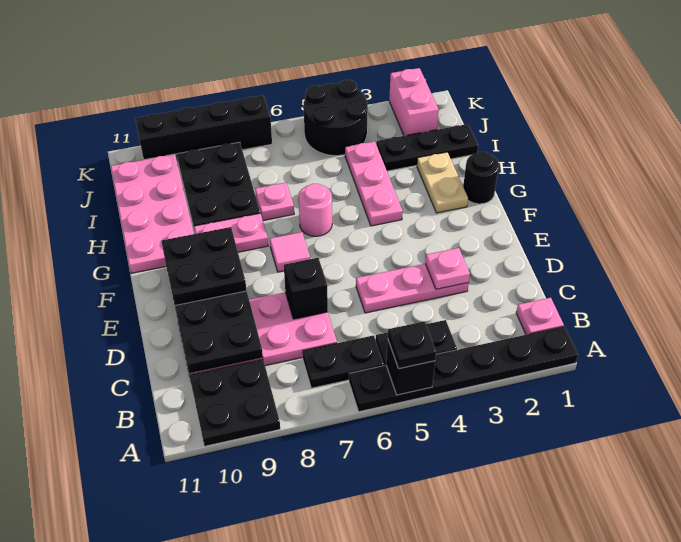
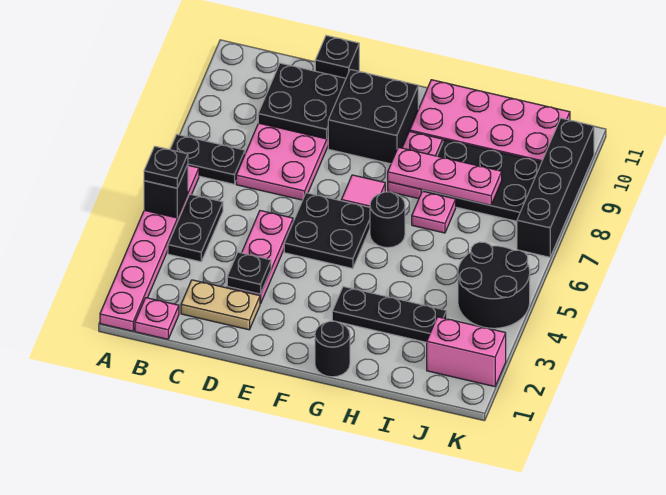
black 1x6 plate [349,326,578,412] -> pink 1x6 plate [100,165,199,331]
black 2x2 plate [189,359,280,446] -> black 2x2 plate moved to [284,193,370,269]
black 1x2 plate [302,335,384,388] -> black 1x2 plate turned to [170,135,245,184]
pink 1x1 plate [425,248,470,289] -> black 1x1 plate [227,252,271,294]
black 1x1 brick [284,258,328,319] -> black 1x1 brick moved to [315,36,359,78]
tan 1x2 plate [417,152,468,213] -> tan 1x2 plate moved to [181,280,260,330]
pink 1x3 plate [345,141,403,226] -> pink 1x3 plate moved to [388,147,502,205]
pink 1x1 round brick [299,184,332,236] -> black 1x1 round brick [370,192,405,248]
black 1x3 plate [376,124,478,171] -> black 1x3 plate turned to [332,287,447,342]

